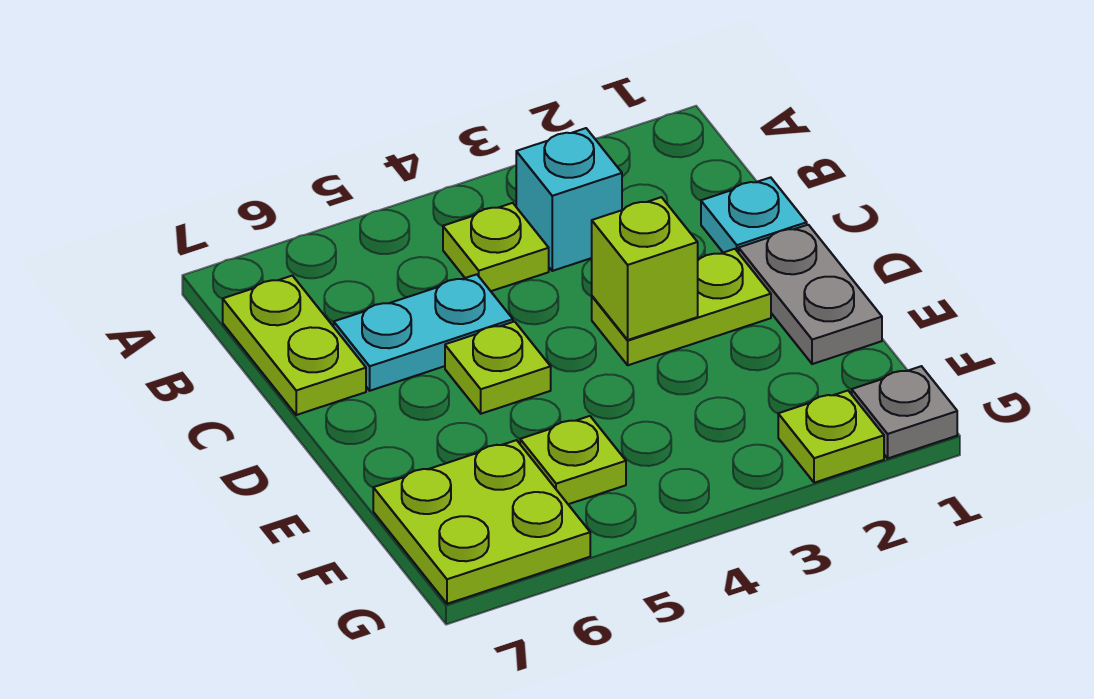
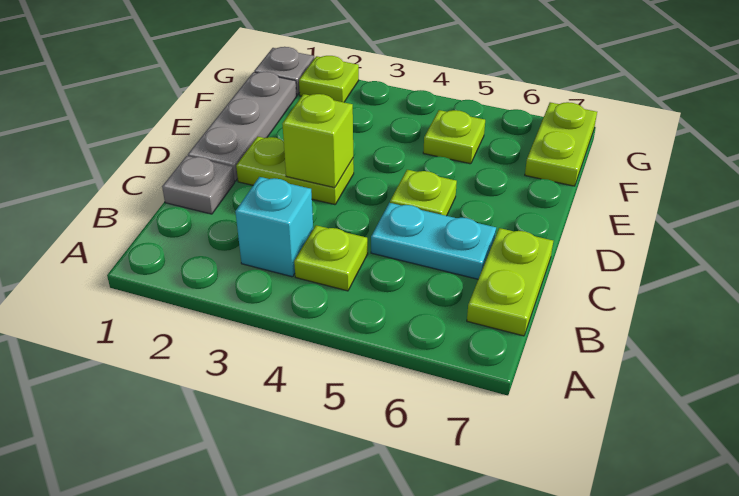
cyan 1x1 plate [701,177,807,253] -> grey 1x1 plate [162,156,235,214]
grey 1x2 plate [739,225,882,364] -> grey 1x3 plate [188,72,297,181]
lime 2x2 plate [373,440,590,604] -> lime 1x2 plate [525,102,597,186]

